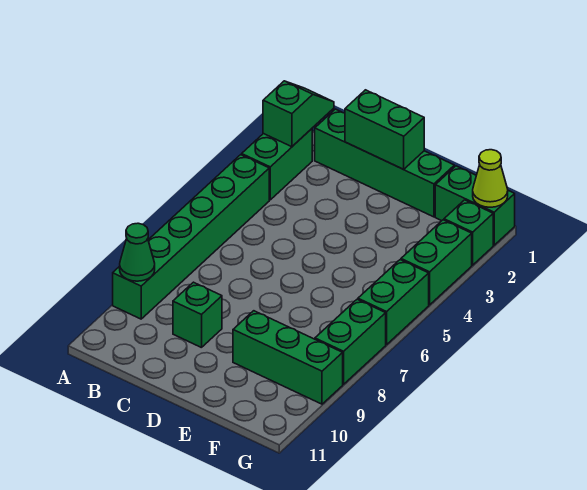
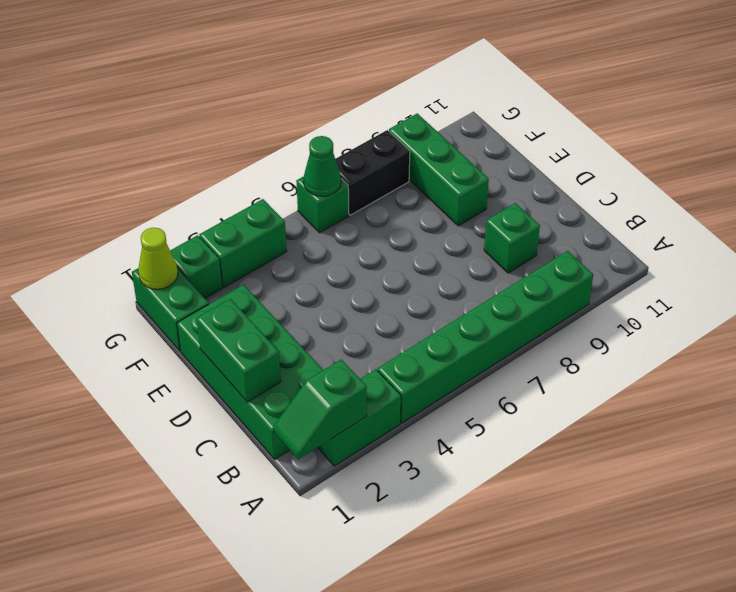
green 1x1 cone [120,223,155,281] -> green 1x1 cone moved to [304,136,341,196]
green 1x4 brick [315,109,454,217] -> green 2x4 brick [177,285,323,459]
green 1x2 brick [358,260,429,345] -> green 1x1 brick [296,177,349,233]
green 1x2 brick [315,299,386,384] -> black 1x2 brick [335,130,410,215]

